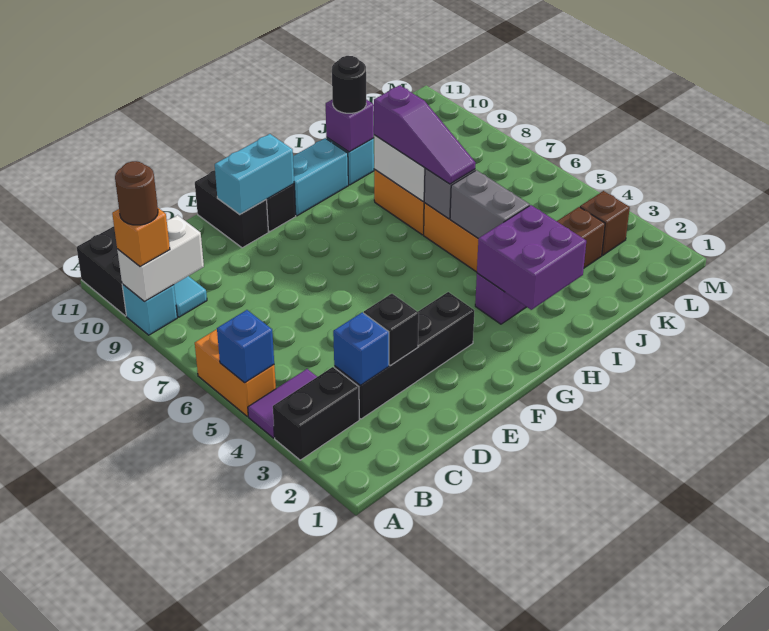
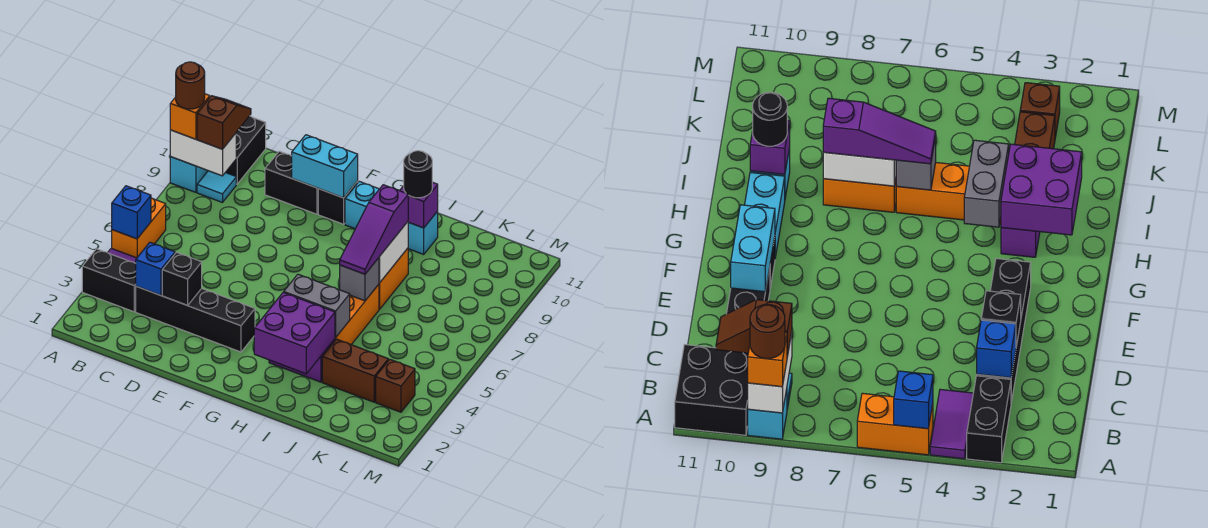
none -> brown 1x2 slope [197,96,251,149]
black 1x2 brick [195,170,268,248] -> black 1x2 brick turned to [265,151,318,214]
grey 1x2 brick [450,170,530,238] -> grey 1x2 brick turned to [284,274,350,337]

